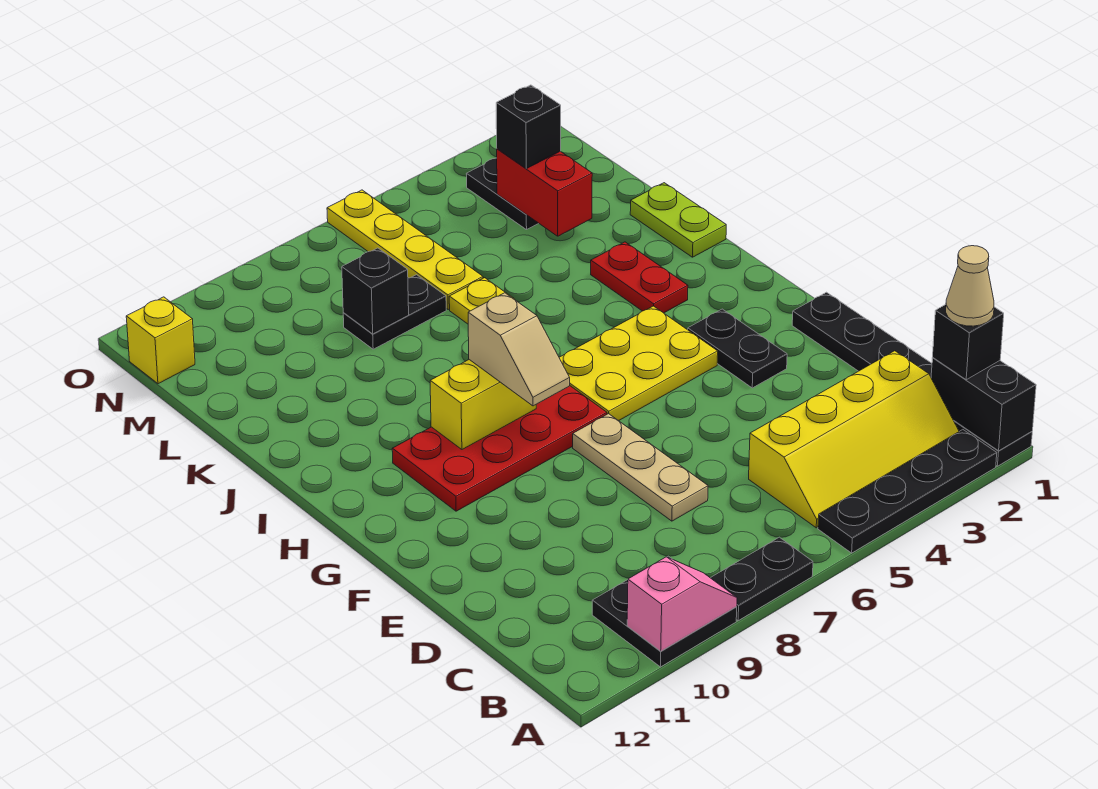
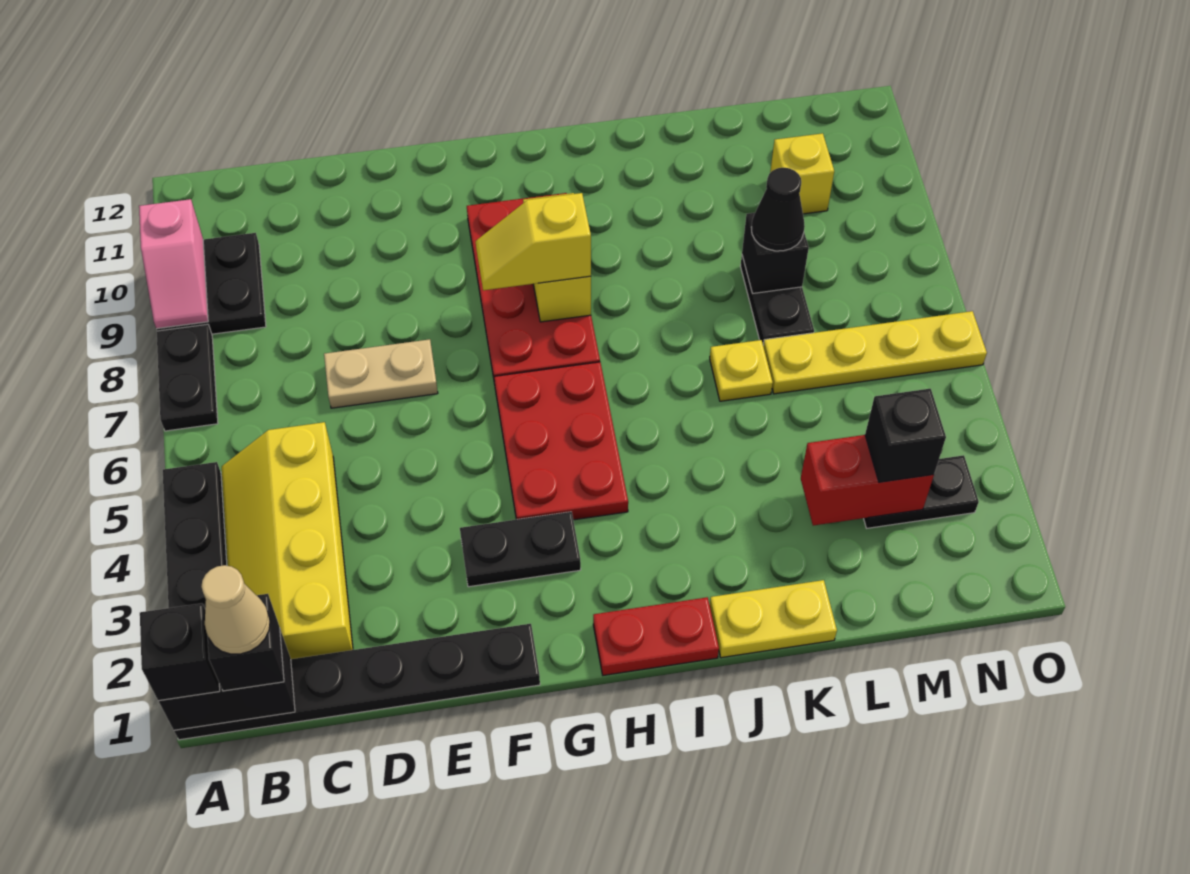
none -> black 1x1 brick [140,603,220,701]
tan 1x3 plate [573,414,708,521] -> tan 1x2 plate [324,339,438,408]
yellow 2x3 plate [559,306,718,421] -> red 2x3 plate [494,362,628,520]
tan 1x2 slope [468,293,570,406] -> yellow 1x2 slope [476,193,591,290]
red 1x2 plate [591,242,688,313] -> red 1x2 plate moved to [593,597,719,675]
lime 1x2 plate [630,183,726,257] -> yellow 1x2 plate [710,580,837,658]
none -> black 1x1 cone [751,168,805,251]
yellow 1x1 brick [126,297,195,384] -> yellow 1x1 brick moved to [770,133,834,214]

